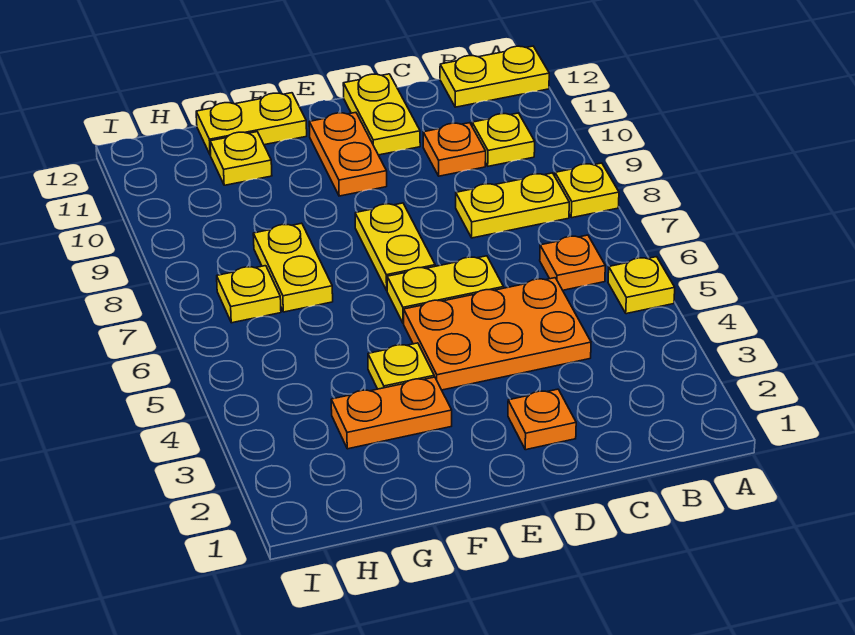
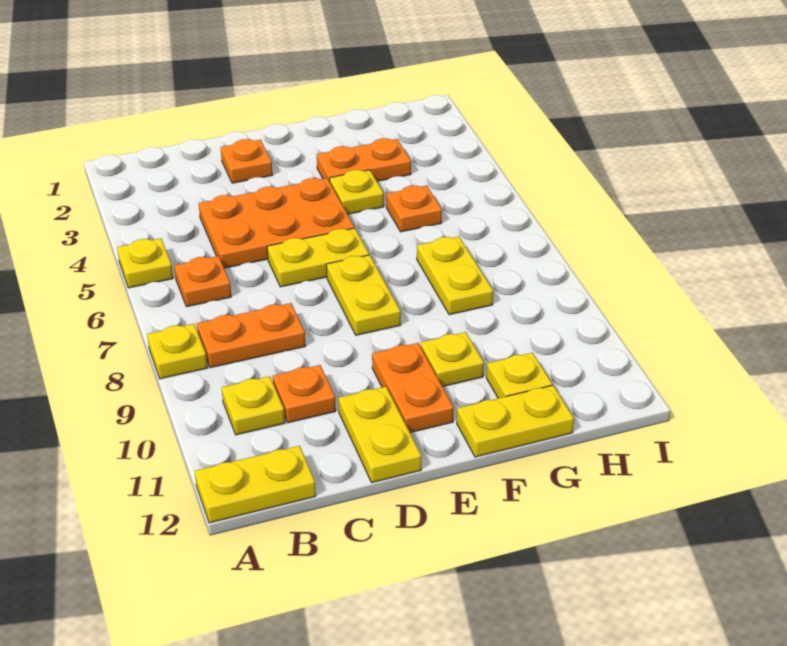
yellow 1x2 plate [456,173,569,238] -> orange 1x2 plate [197,303,305,368]
none -> orange 1x1 plate [386,186,442,232]
yellow 1x1 plate [217,266,281,323] -> yellow 1x1 plate moved to [421,332,484,387]

